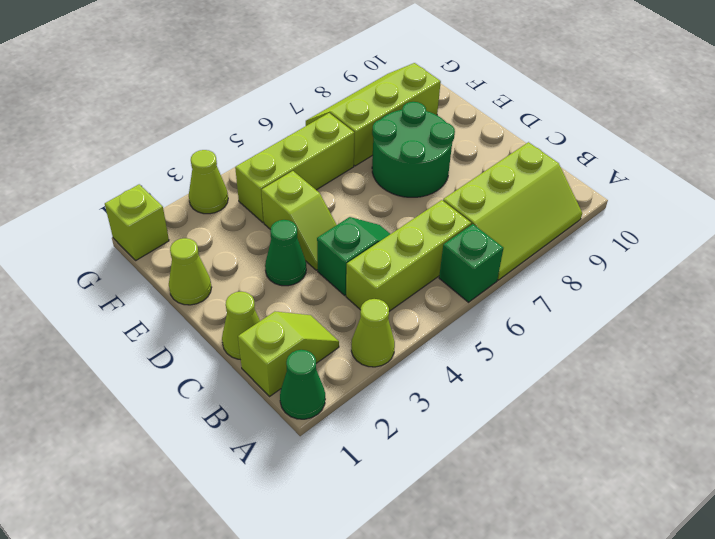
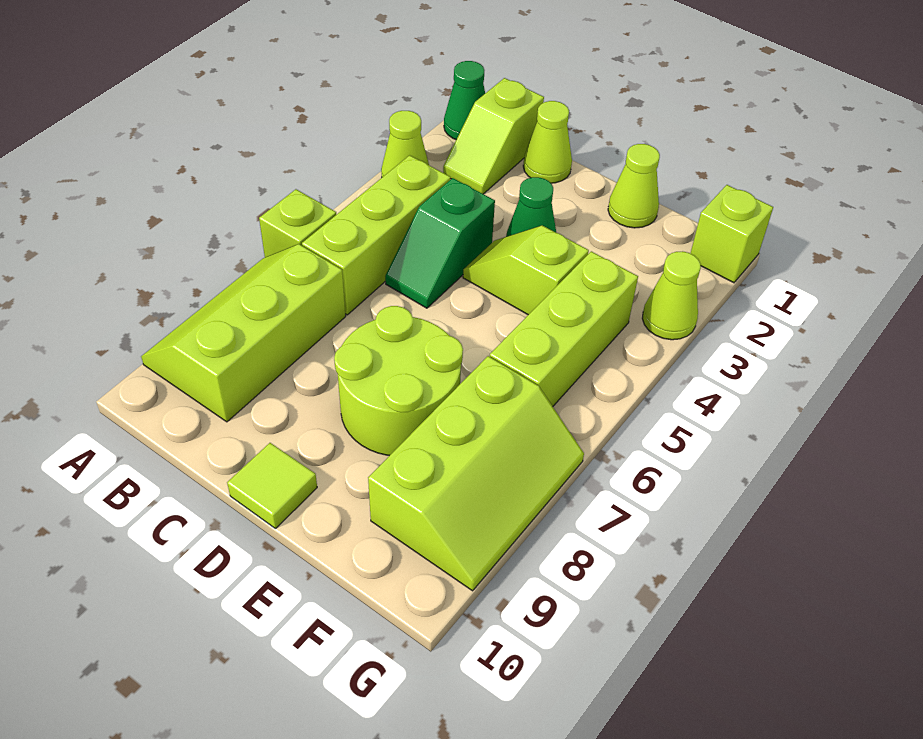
green 1x1 brick [439,224,503,302] -> lime 1x1 brick [259,189,336,257]
green 2x2 round brick [372,102,455,197] -> lime 2x2 round brick [334,306,463,456]
none -> lime 1x1 tile [227,443,317,529]

